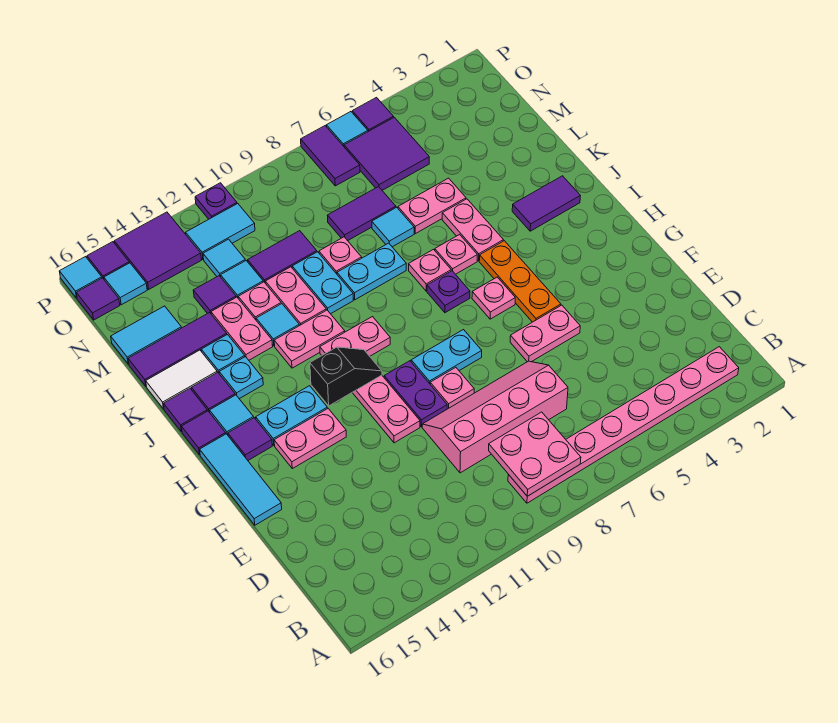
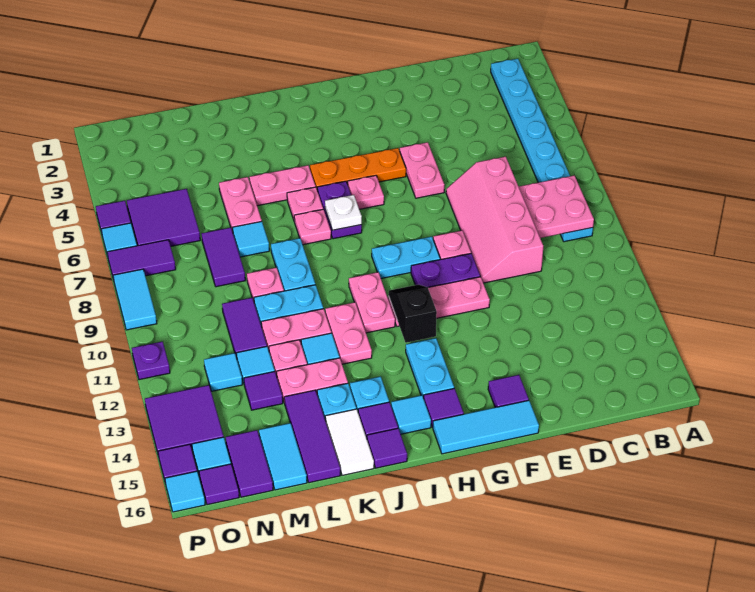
pink 1x8 plate [508,347,739,503] -> cyan 1x8 plate [491,59,593,242]
cyan 1x2 plate [411,330,482,384] -> cyan 1x2 plate turned to [372,237,440,278]
pink 1x2 plate [274,409,346,469] -> none
purple 1x1 plate [427,271,470,313] -> purple 1x2 plate [317,181,362,239]
none -> white 1x1 plate [325,195,362,230]
purple 1x1 tile [182,411,226,455] -> purple 1x1 tile moved to [488,375,529,407]
purple 1x2 tile [512,176,580,231] -> purple 1x2 tile moved to [226,430,273,497]
cyan 1x2 tile [186,204,255,259] -> cyan 1x2 tile moved to [113,269,157,330]

